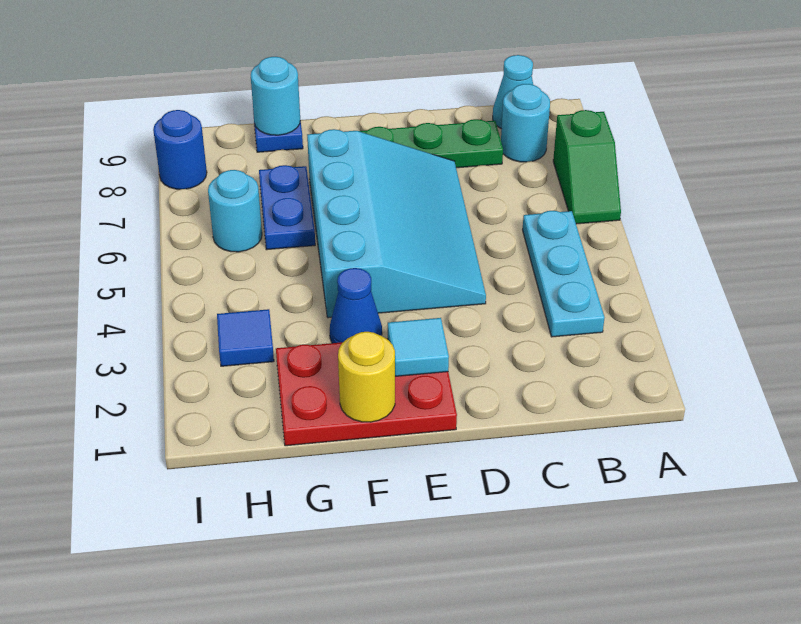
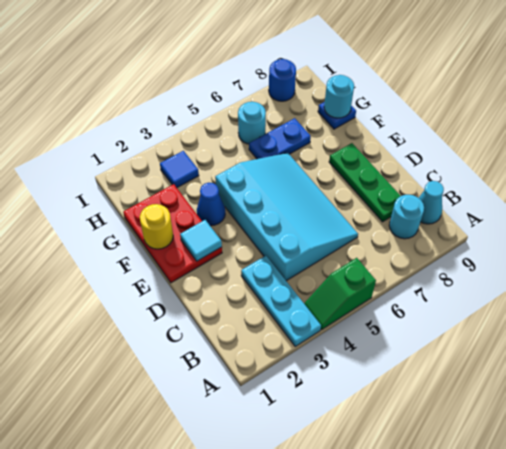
green 1x2 slope [553,110,621,224] -> green 1x2 slope moved to [304,258,376,329]
cyan 1x3 plate [523,211,605,337] -> cyan 1x3 plate turned to [241,256,321,346]
cyan 3x4 slope [307,129,486,318] -> cyan 3x4 slope turned to [215,153,358,281]

